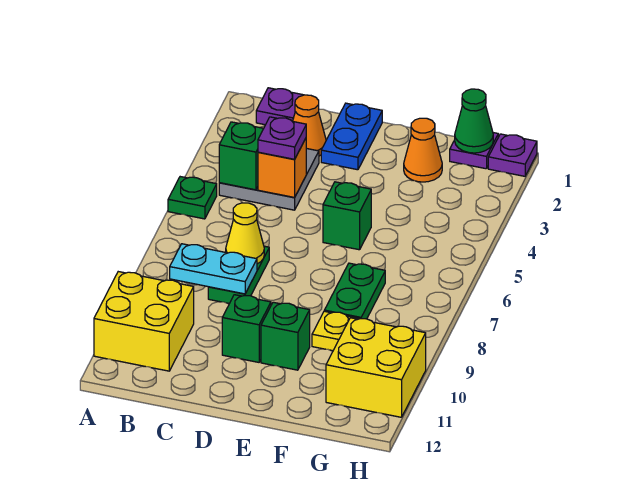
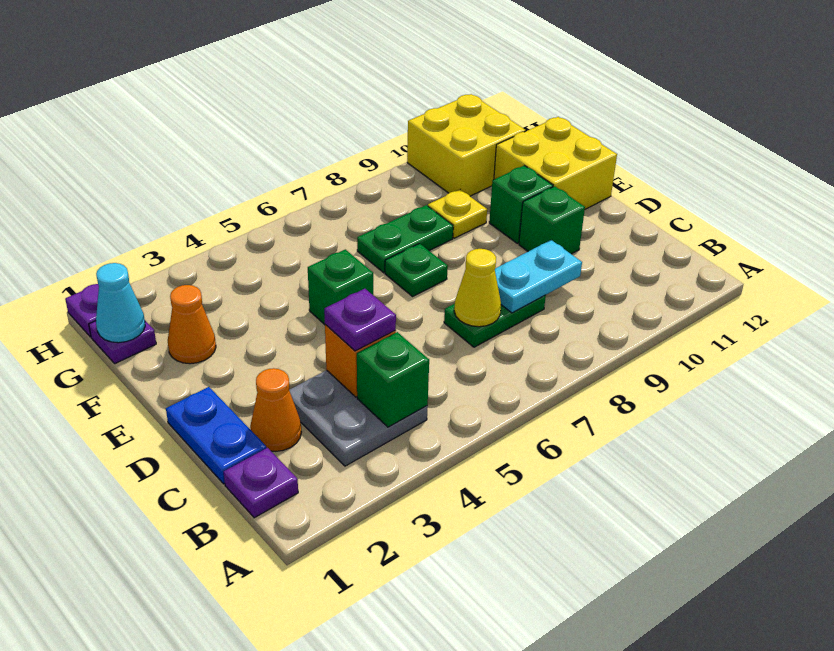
green 1x1 plate [168,177,217,219] -> green 1x1 plate moved to [385,244,448,296]
yellow 2x2 brick [94,272,194,371] -> yellow 2x2 brick moved to [494,117,617,209]
cyan 1x2 plate [170,244,257,294] -> cyan 1x2 plate turned to [495,240,582,313]
blue 1x2 plate [321,103,382,170] -> blue 1x2 plate turned to [166,387,266,484]
green 1x1 cone [455,89,493,153] -> cyan 1x1 cone [96,263,145,343]

